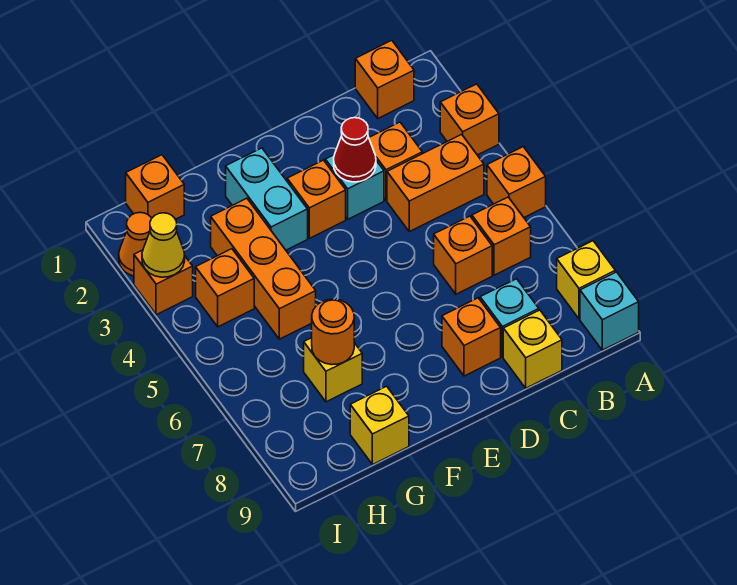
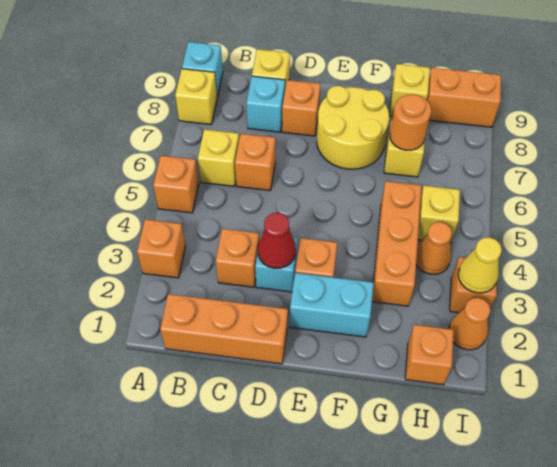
orange 1x1 brick [355,40,414,118] -> orange 1x3 brick [160,294,288,364]
orange 1x2 brick [387,134,484,232] -> orange 1x2 brick moved to [427,68,501,127]
orange 1x1 brick [472,197,531,275] -> yellow 1x1 brick [198,130,239,186]
none -> yellow 2x2 round brick [317,86,389,169]
cyan 1x2 brick [226,148,308,250] -> cyan 1x2 brick turned to [290,273,374,337]
orange 1x1 brick [196,249,254,327] -> orange 1x1 cone [416,222,452,274]
none -> yellow 1x1 brick [418,186,460,244]

